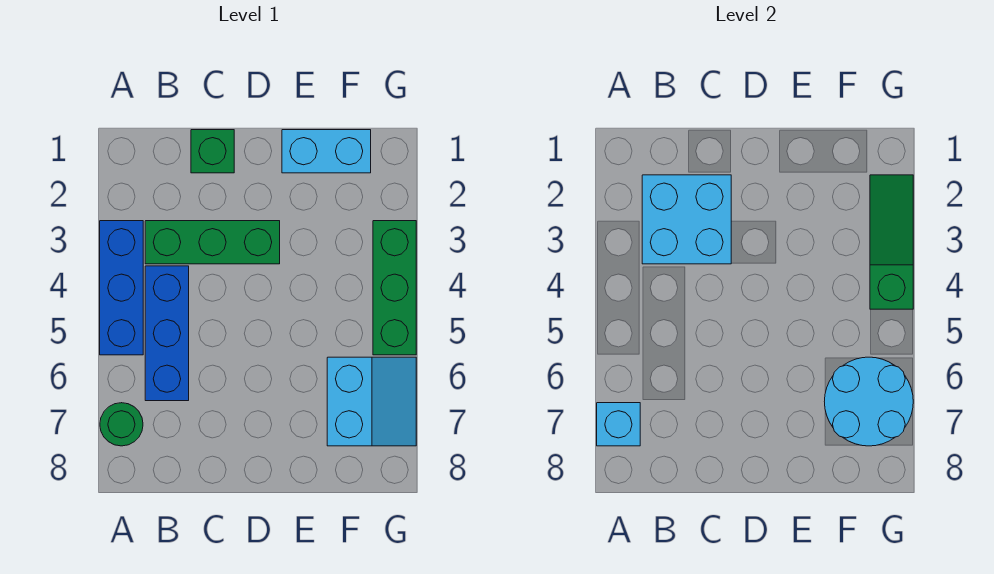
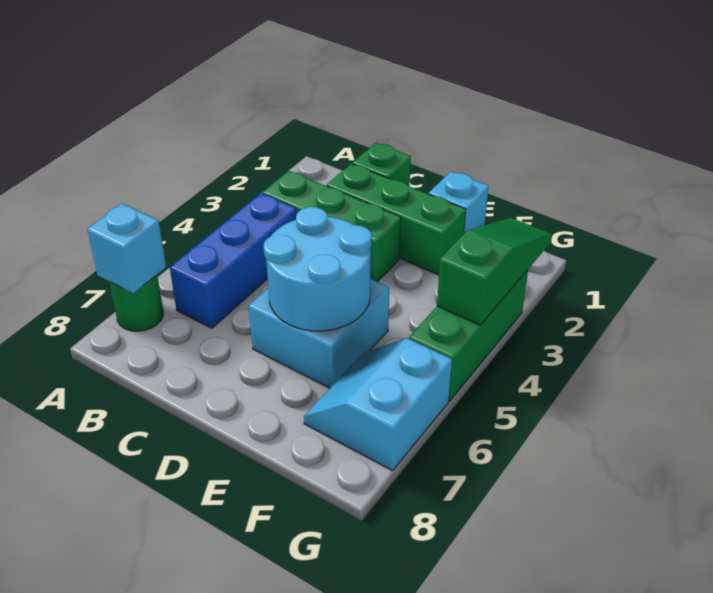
blue 1x3 brick [100,221,143,355] -> none
cyan 2x2 brick [642,175,731,264] -> cyan 2x2 brick moved to [249,279,389,388]
none -> green 1x3 brick [327,164,466,275]
cyan 1x2 brick [282,130,371,173] -> cyan 1x1 brick [429,171,489,233]
cyan 2x2 slope [327,357,416,446] -> cyan 2x2 slope turned to [304,338,452,471]
cyan 2x2 round brick [824,357,913,446] -> cyan 2x2 round brick moved to [263,207,372,331]

